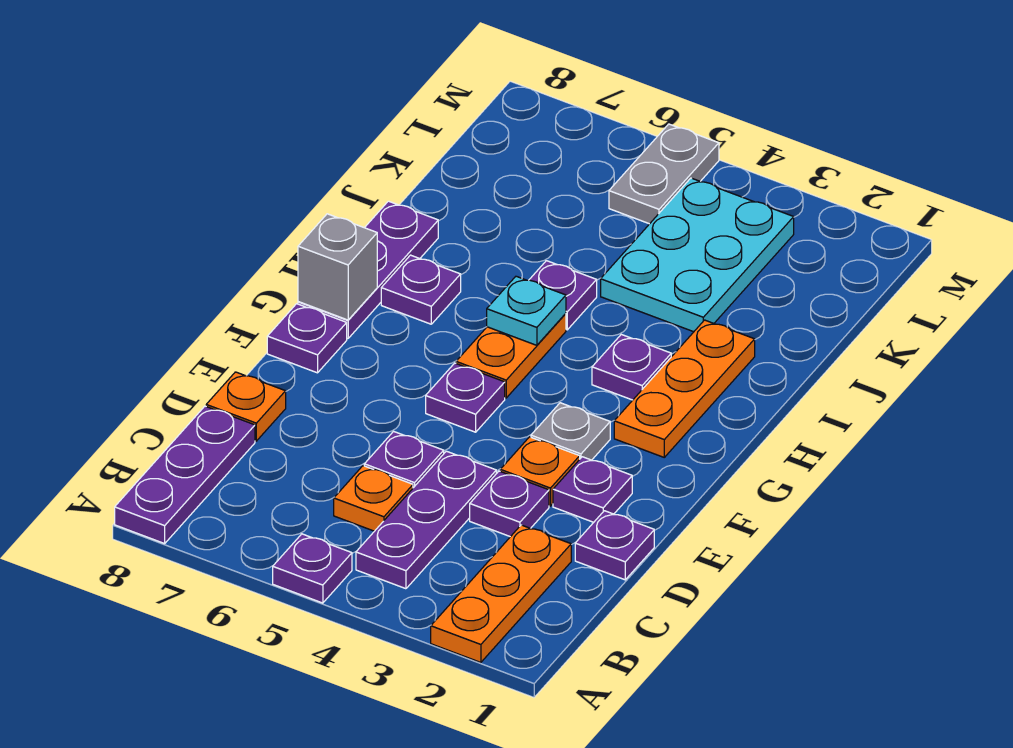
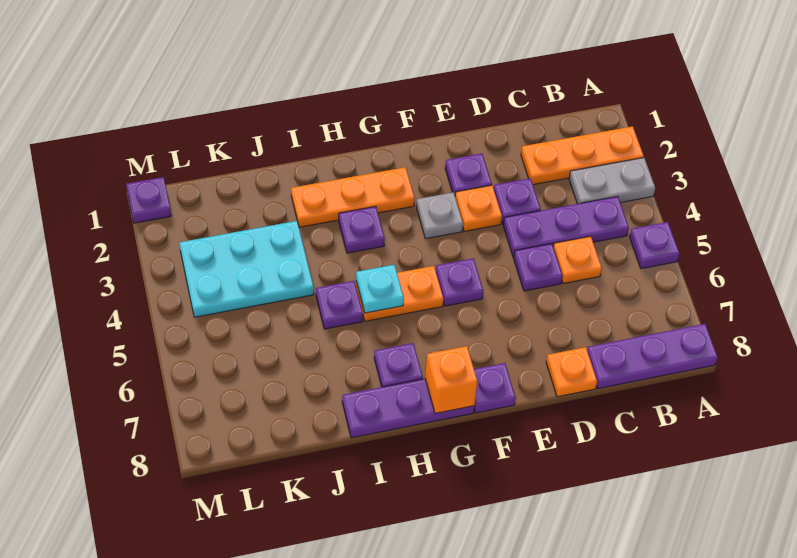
purple 1x1 plate [575,511,654,580] -> purple 1x1 plate moved to [126,177,171,223]
grey 1x1 brick [298,214,377,320] -> orange 1x1 brick [425,346,477,413]
grey 1x2 plate [609,124,719,224] -> grey 1x2 plate moved to [569,158,655,204]

